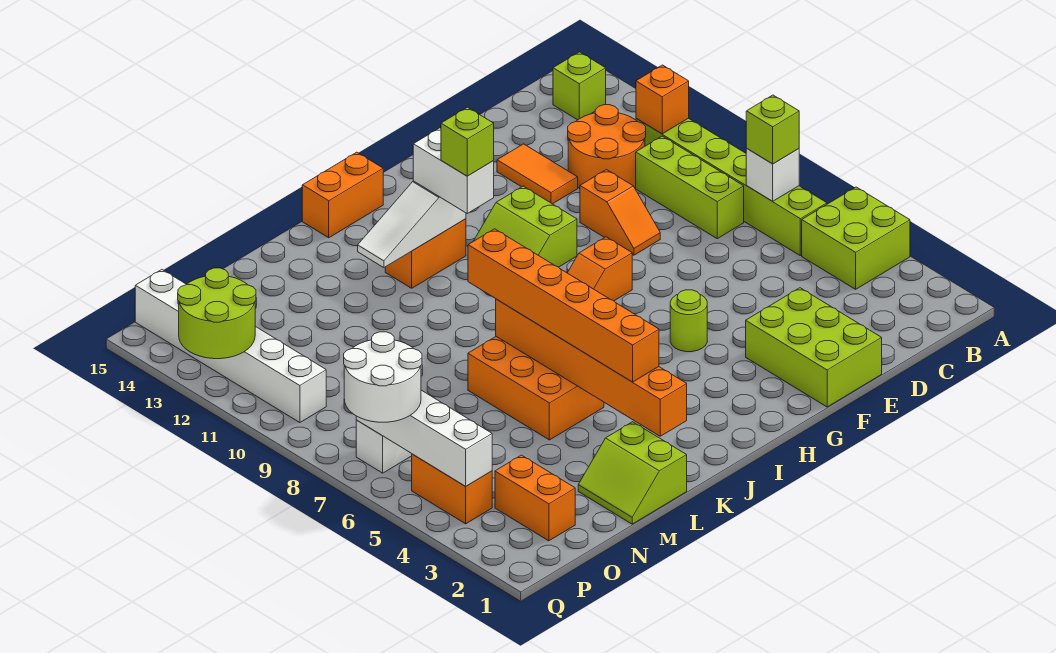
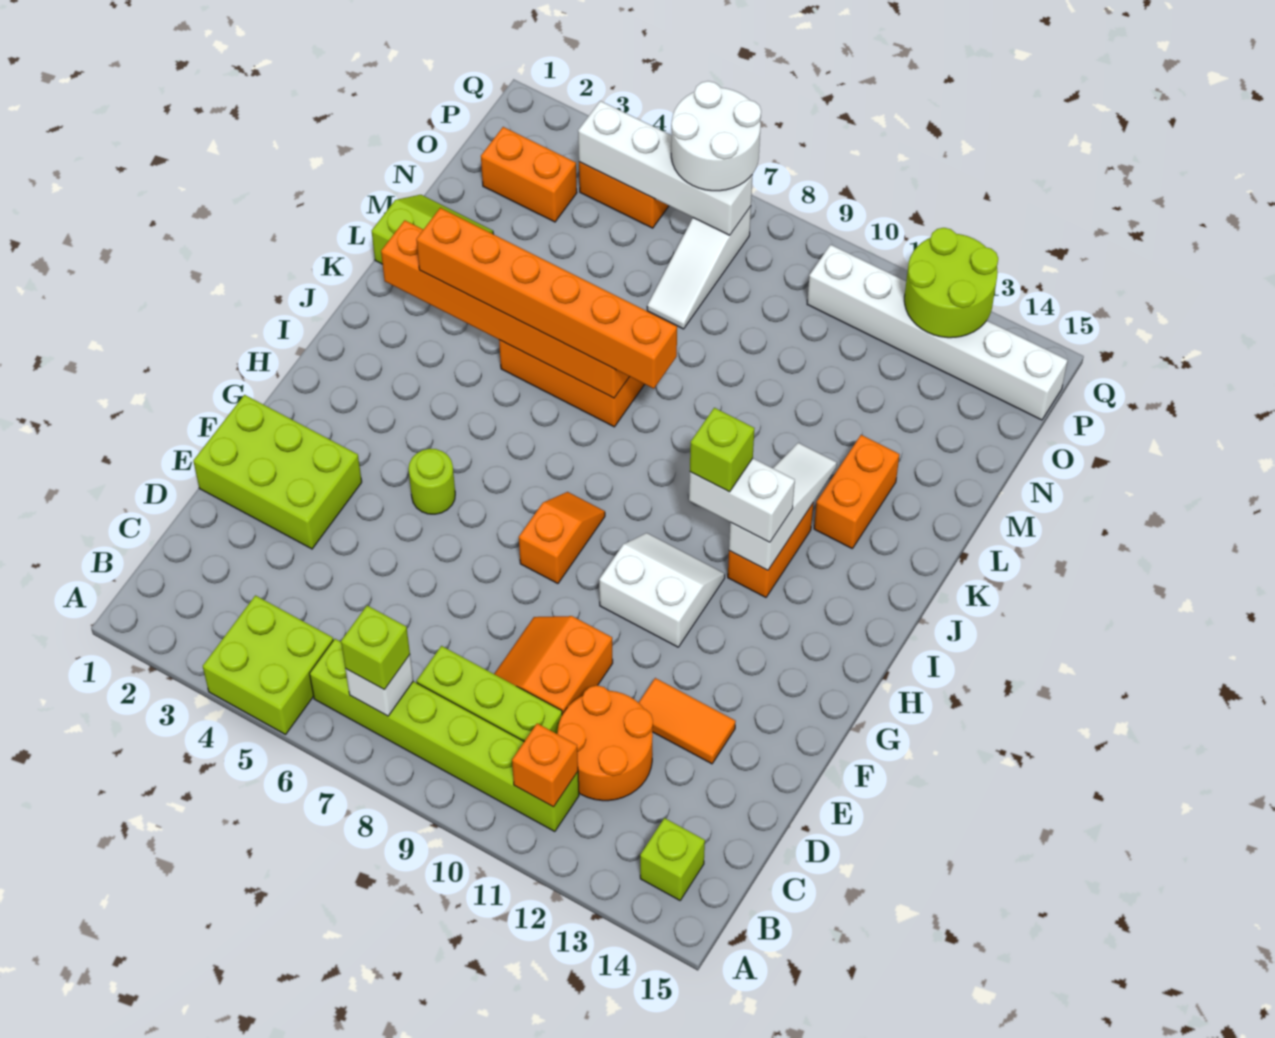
orange 1x2 slope [580,170,660,255] -> orange 2x2 slope [494,616,613,714]
lime 2x2 slope [474,186,577,267] -> white 2x2 slope [599,533,725,647]
orange 1x2 brick [302,152,383,238] -> orange 1x2 brick moved to [814,435,900,548]

